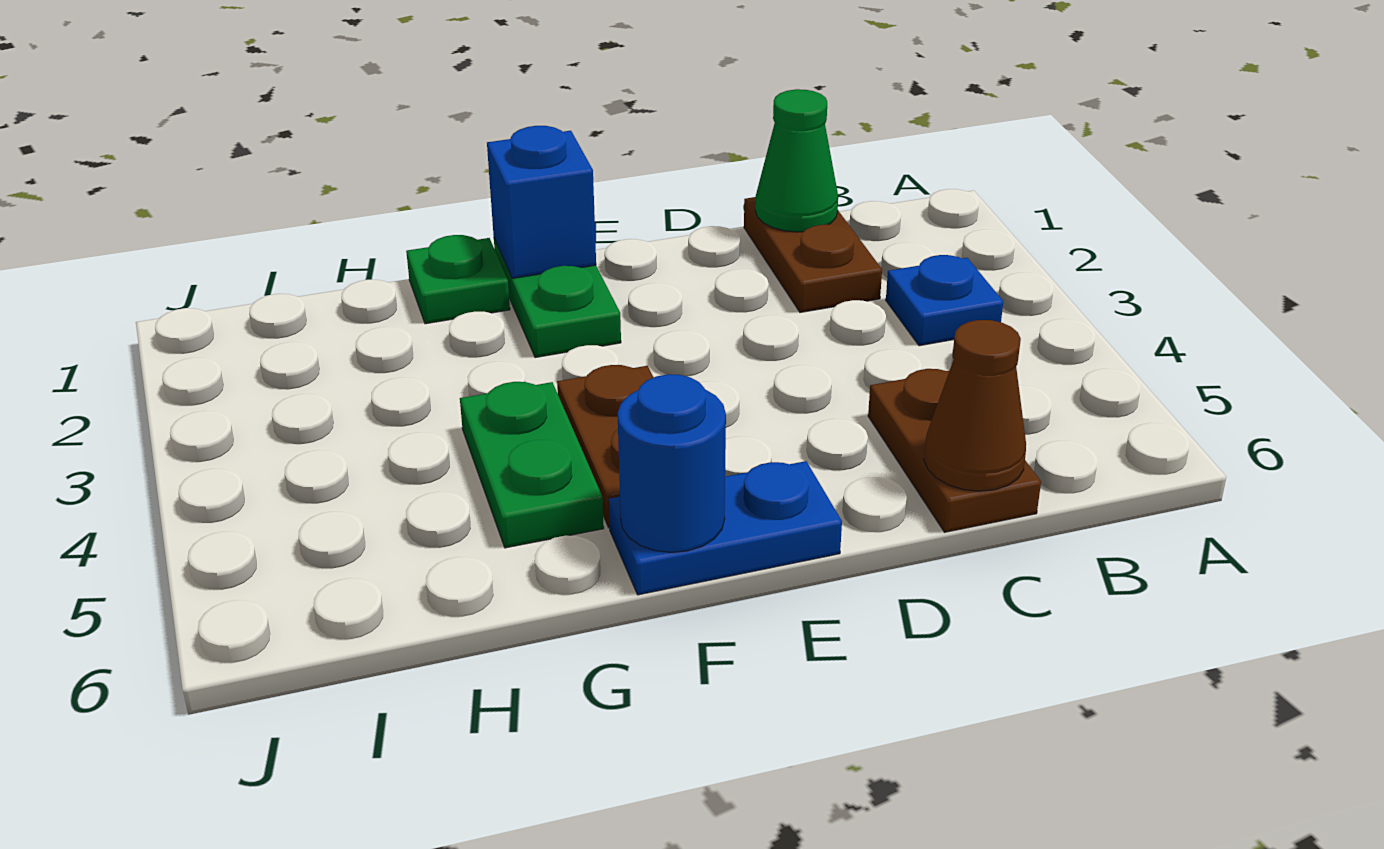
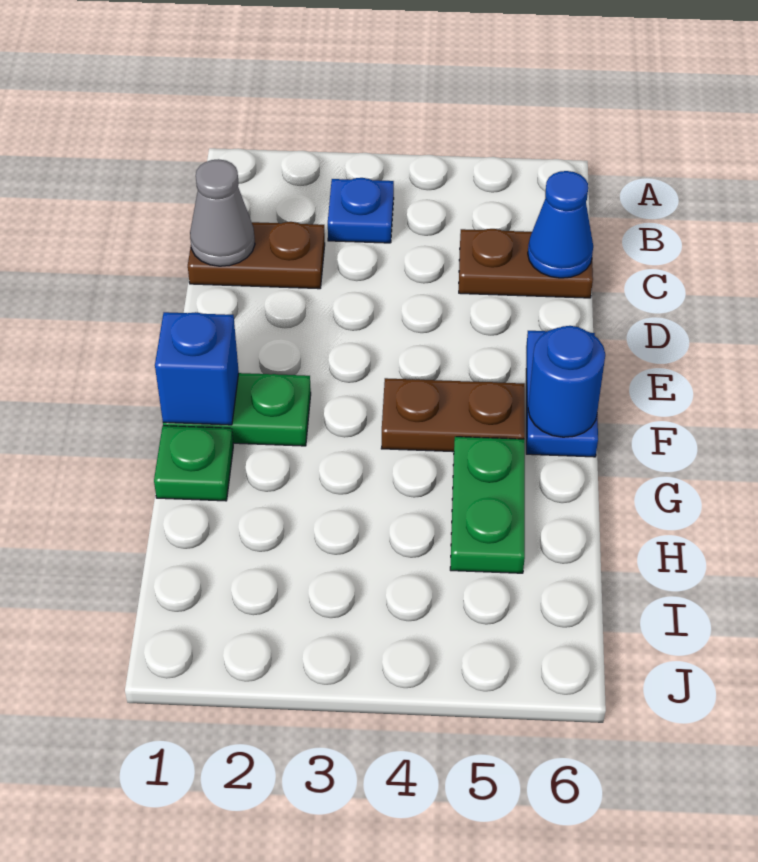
green 1x1 cone [755,89,838,232] -> grey 1x1 cone [190,159,255,266]
brown 1x1 cone [924,320,1026,491] -> blue 1x1 cone [528,171,593,278]
green 1x2 plate [460,382,604,548] -> green 1x2 plate turned to [450,437,525,573]

